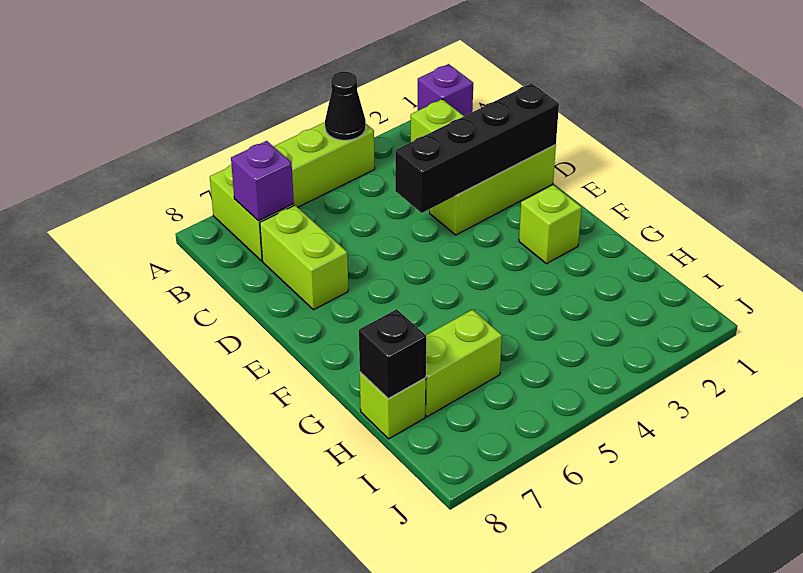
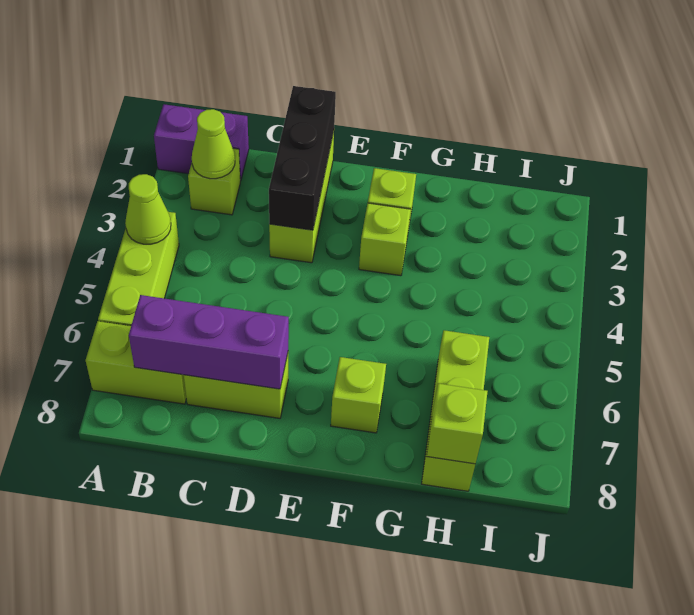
purple 1x1 brick [418,64,473,116] -> purple 1x2 brick [154,104,249,181]
black 1x1 cone [325,72,366,140] -> lime 1x1 cone [125,174,171,244]
none -> lime 1x1 cone [192,109,235,179]
purple 1x1 brick [231,141,294,221] -> purple 1x3 brick [129,295,289,389]
black 1x4 brick [395,83,559,213] -> black 1x3 brick [269,86,336,230]
none -> lime 1x1 brick [359,203,411,276]
none -> lime 1x1 brick [331,357,386,433]
black 1x1 brick [359,309,426,398] -> lime 1x1 brick [427,383,488,464]

